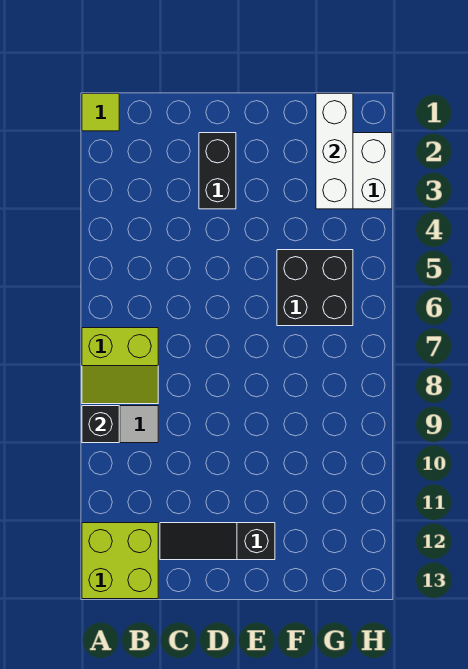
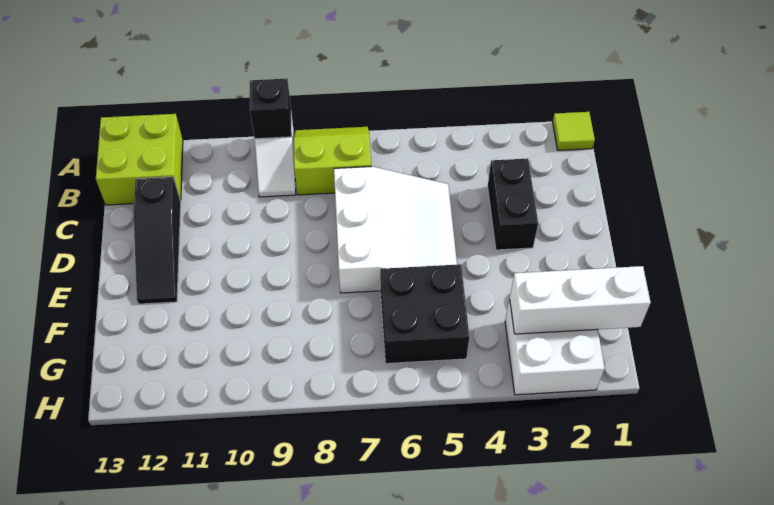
lime 2x2 slope [82,328,158,404] -> lime 2x2 slope turned to [294,127,371,195]
none -> white 3x3 slope [334,167,457,293]
black 1x3 slope [160,523,275,560] -> black 1x3 slope turned to [133,177,181,304]
black 1x2 brick [199,133,236,209] -> black 1x2 brick turned to [488,158,538,250]

